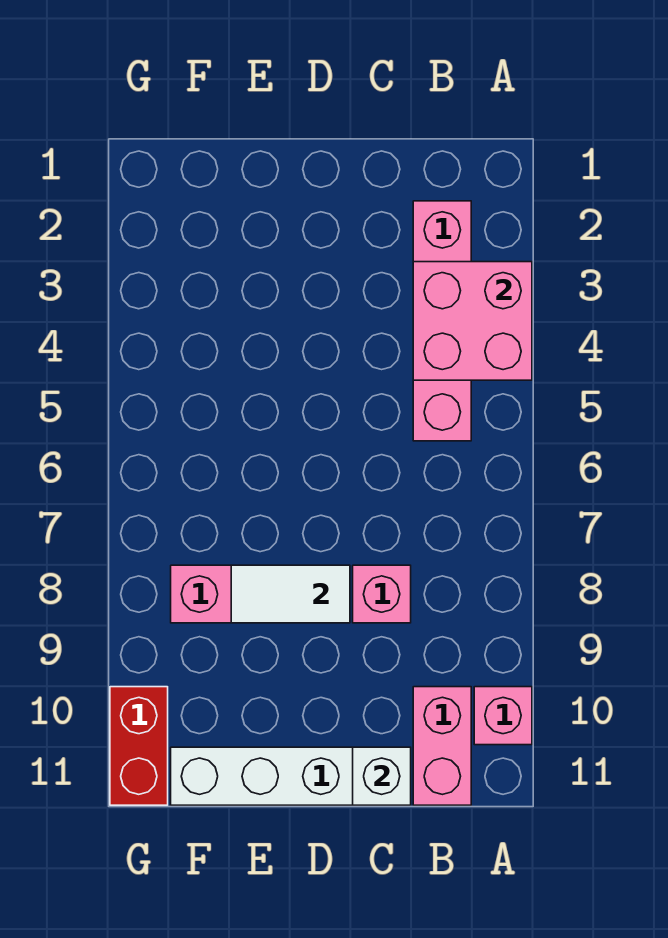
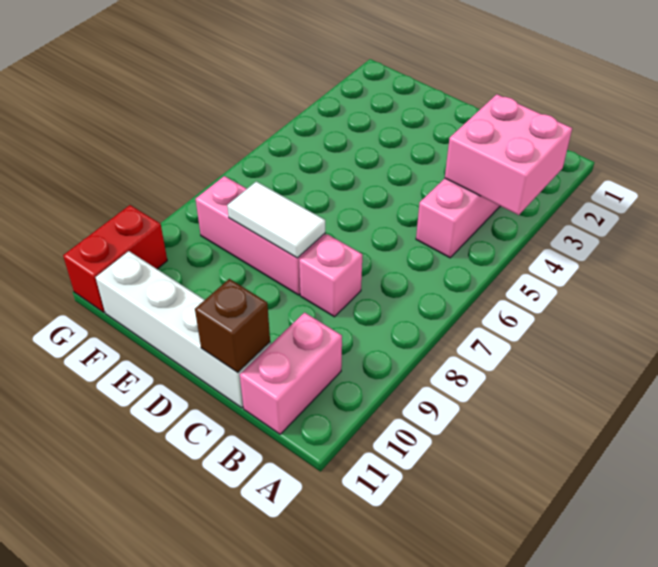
pink 1x1 brick [474,687,532,745] -> none
white 1x1 brick [353,747,411,805] -> brown 1x1 brick [195,279,270,373]

